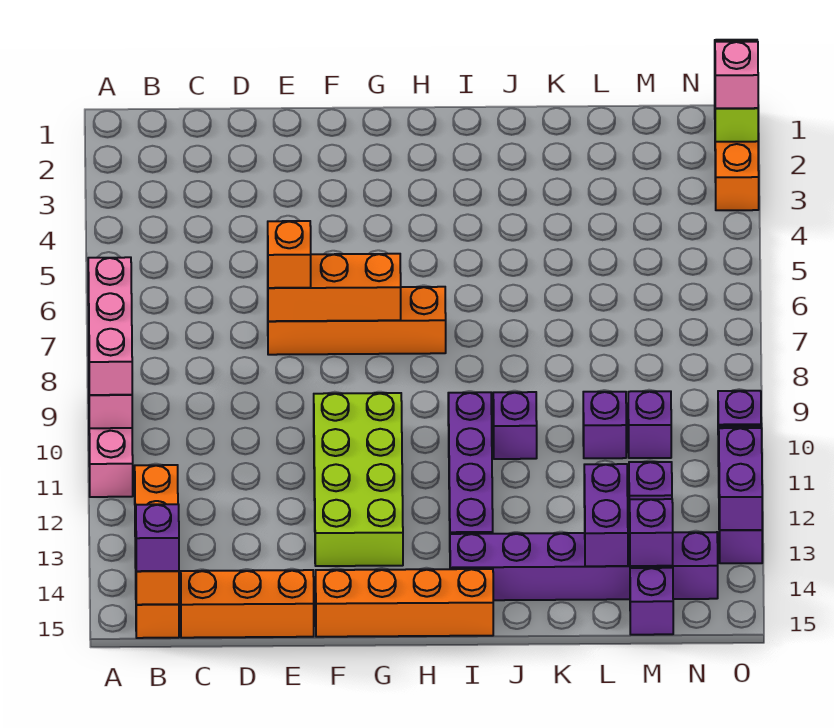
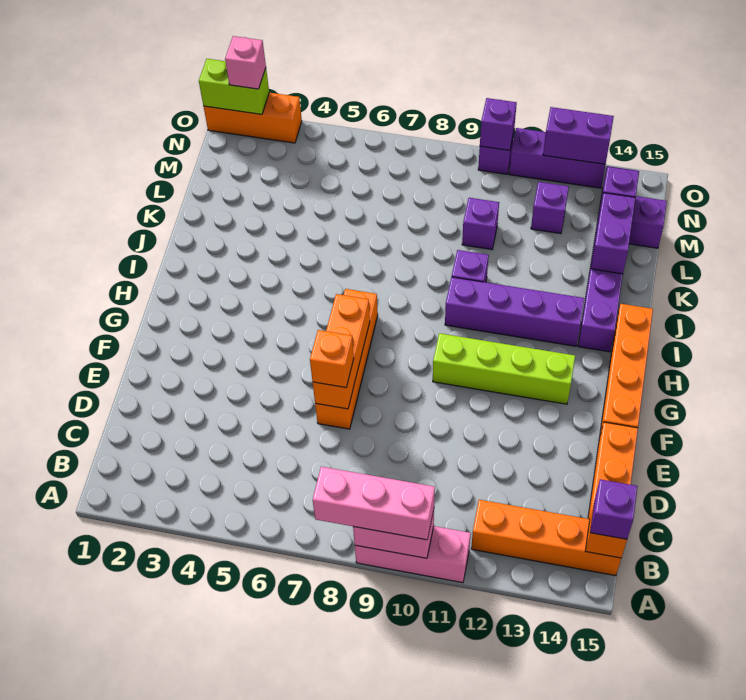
lime 2x4 brick [314,393,403,566] -> lime 1x4 brick [433,333,575,404]
purple 1x2 brick [584,464,628,566] -> purple 1x2 brick turned to [591,193,636,274]
purple 1x1 brick [628,391,671,458] -> purple 1x1 brick moved to [480,98,517,150]

